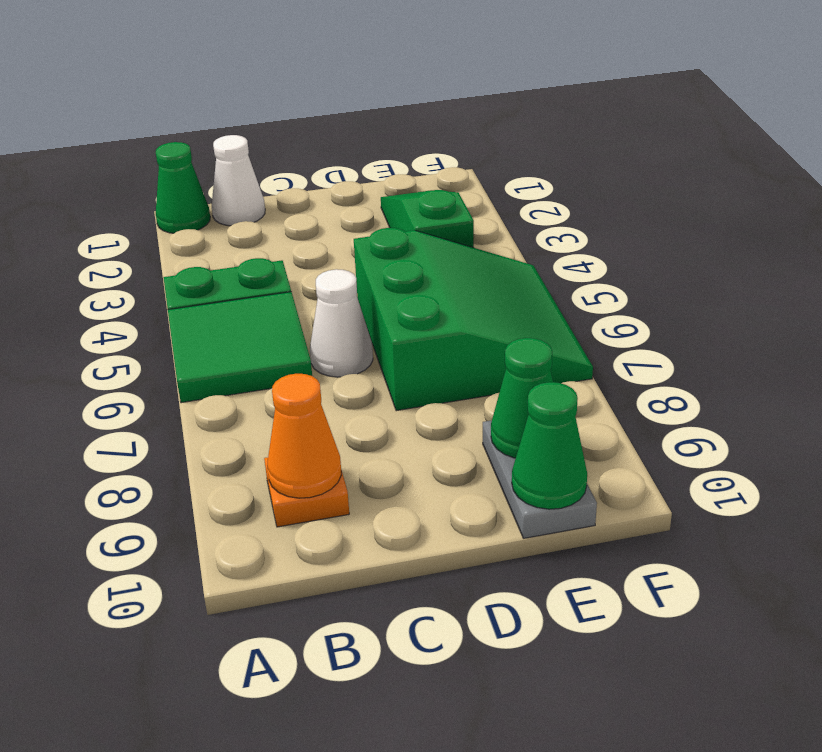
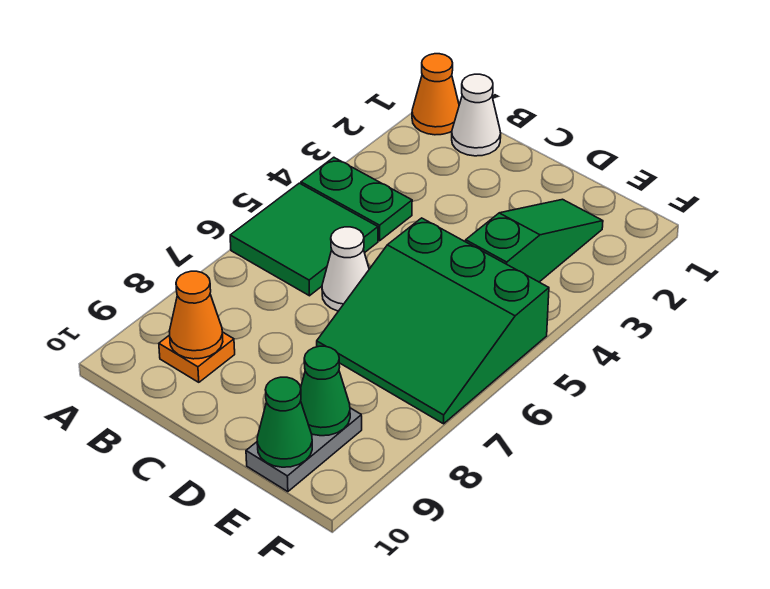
green 1x1 cone [156,142,210,233] -> orange 1x1 cone [412,54,459,135]
green 3x3 slope [354,228,593,411] -> green 3x3 slope turned to [317,218,549,424]

